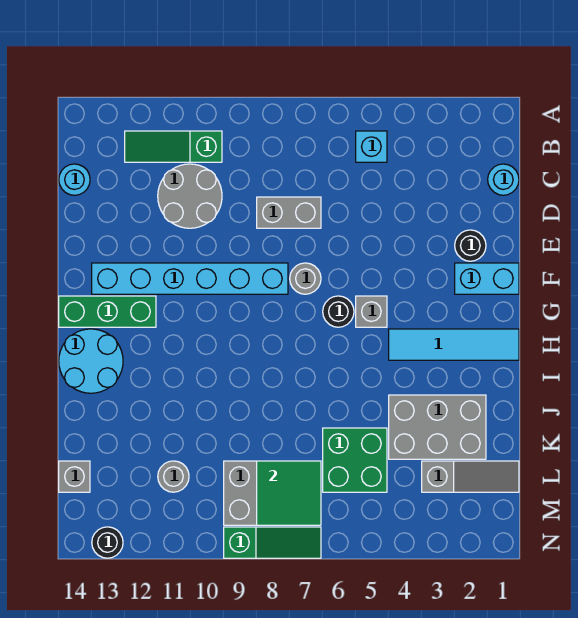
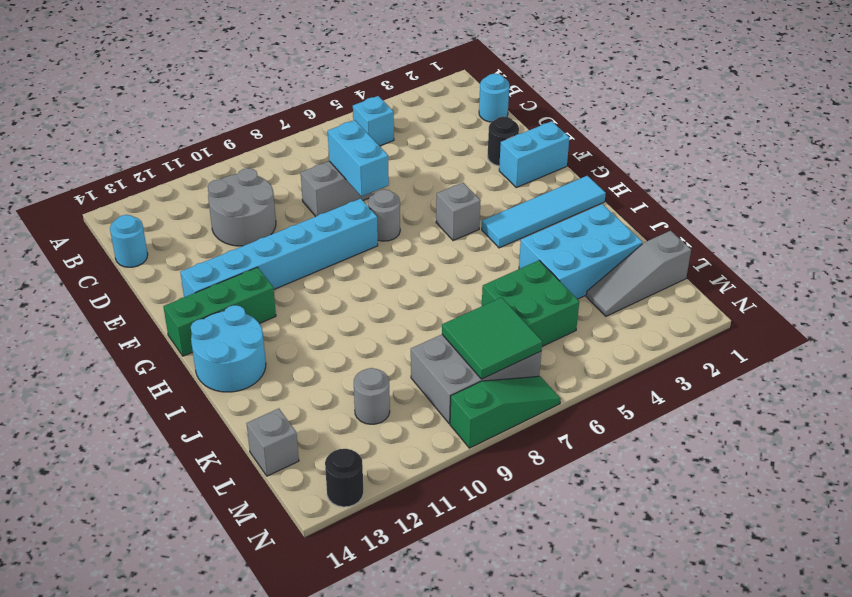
green 1x3 slope [125,131,222,162] -> none
none -> cyan 1x2 brick [328,120,389,196]
black 1x1 round brick [323,296,354,327] -> none
grey 2x3 brick [389,395,486,459] -> cyan 2x3 brick [519,204,642,299]
grey 1x3 slope [422,461,519,492] -> grey 1x3 slope turned to [586,231,691,316]

